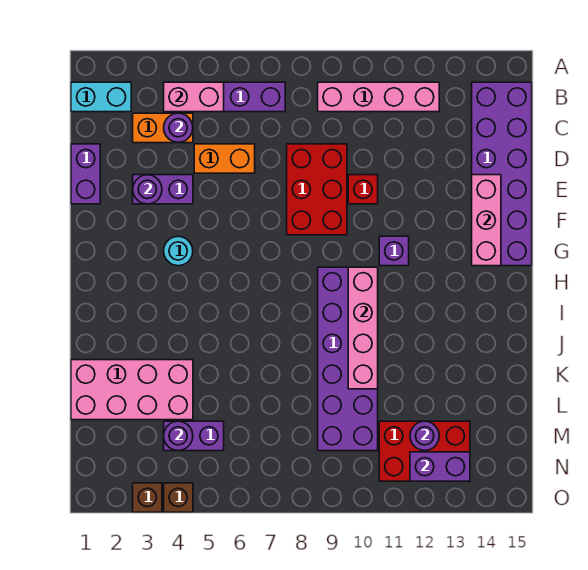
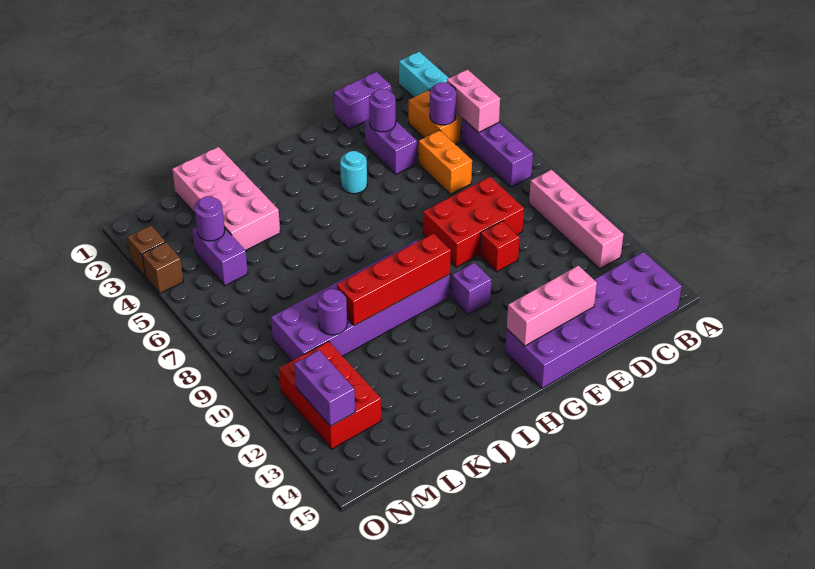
pink 1x4 brick [348,267,378,389] -> red 1x4 brick [337,233,451,326]
purple 1x1 round brick [410,421,439,451] -> purple 1x1 round brick moved to [317,289,347,335]

